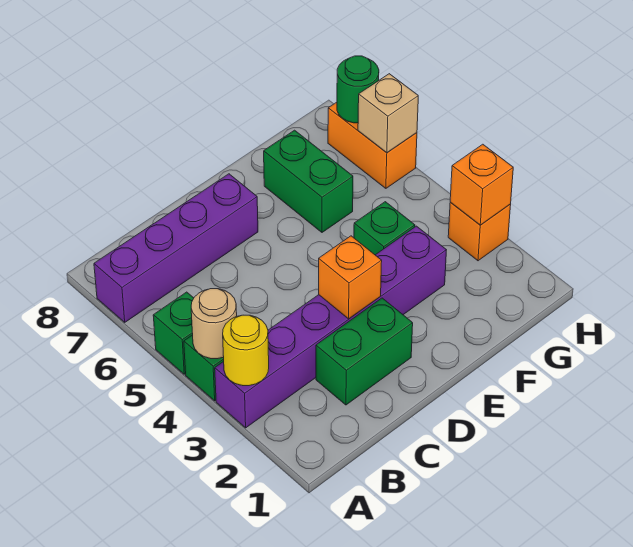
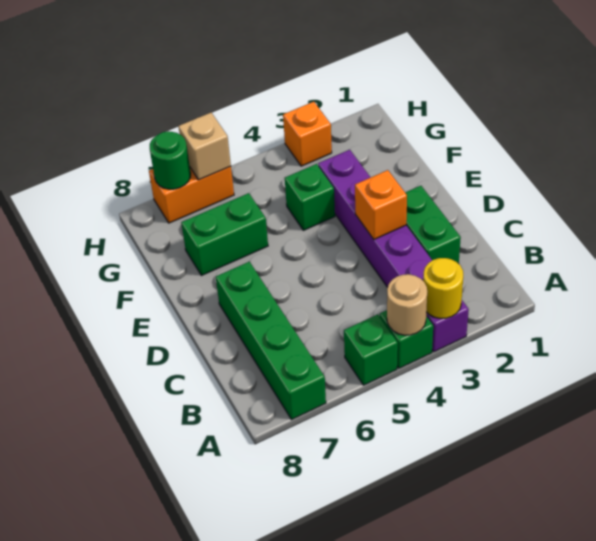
purple 1x4 brick [94,174,258,322] -> green 1x4 brick [216,261,326,420]
orange 1x1 brick [450,144,513,225] -> none

